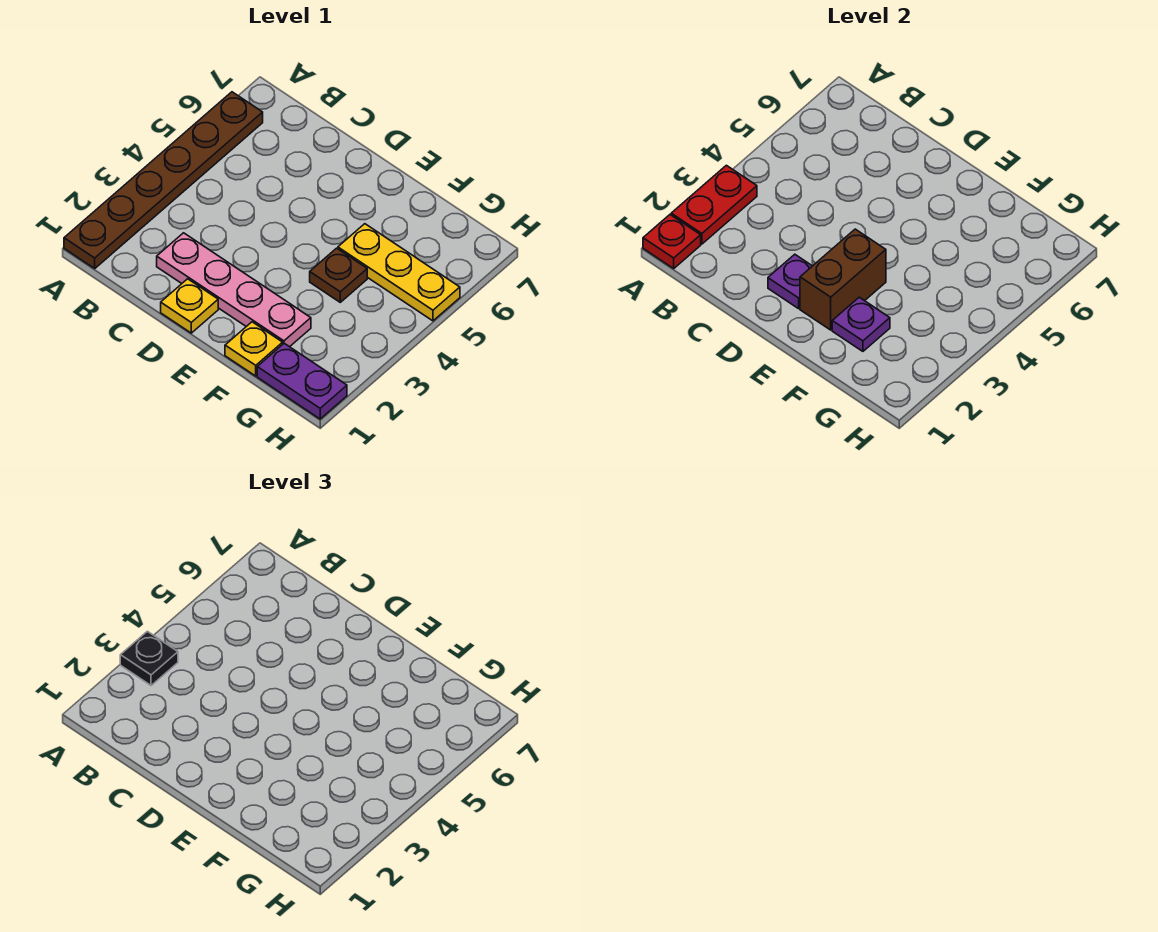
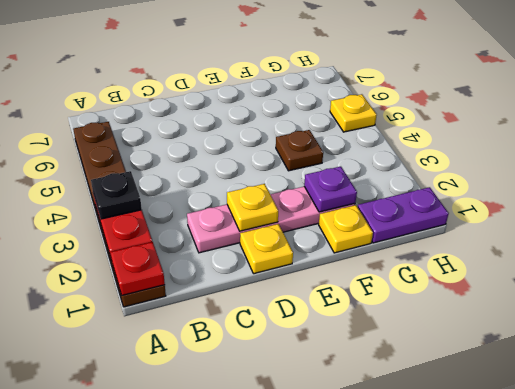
purple 1x1 plate [768,254,812,309] -> yellow 1x1 plate [227,184,278,231]
brown 1x2 brick [800,229,886,330] -> none
yellow 1x3 plate [338,224,460,321] -> yellow 1x1 plate [330,94,377,132]

